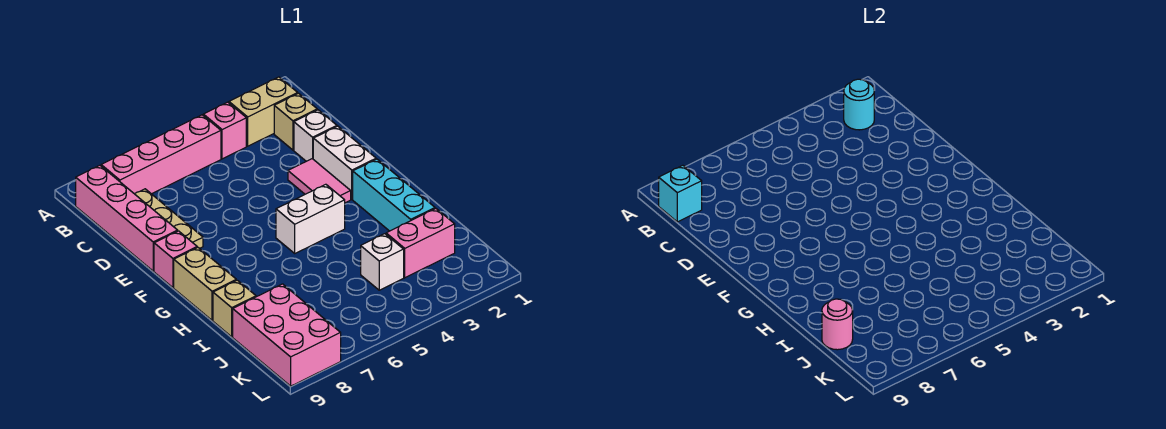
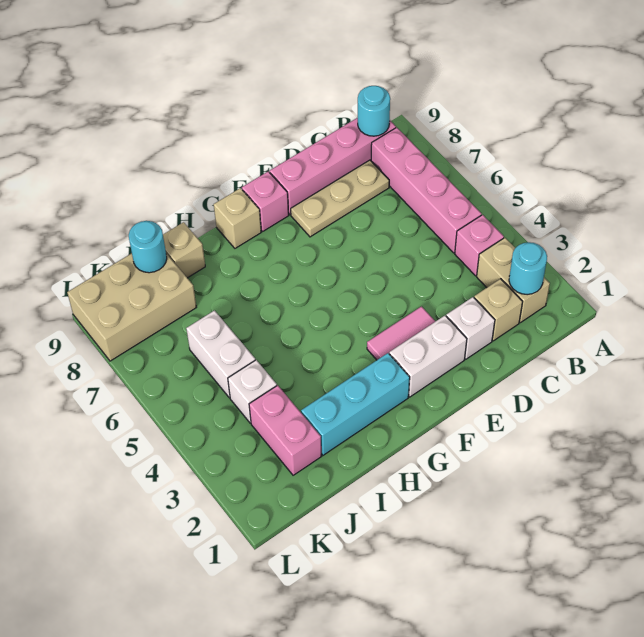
cyan 1x1 brick [659,165,702,222] -> cyan 1x1 round brick [358,86,390,136]
white 1x2 brick [276,184,345,253] -> white 1x2 brick moved to [186,311,255,398]
tan 1x2 brick [174,247,236,321] -> tan 1x1 brick [214,188,261,248]
pink 2x3 brick [233,284,341,386] -> tan 2x3 brick [67,253,197,361]
pink 1x1 round brick [822,299,853,350] -> cyan 1x1 round brick [129,221,167,273]

